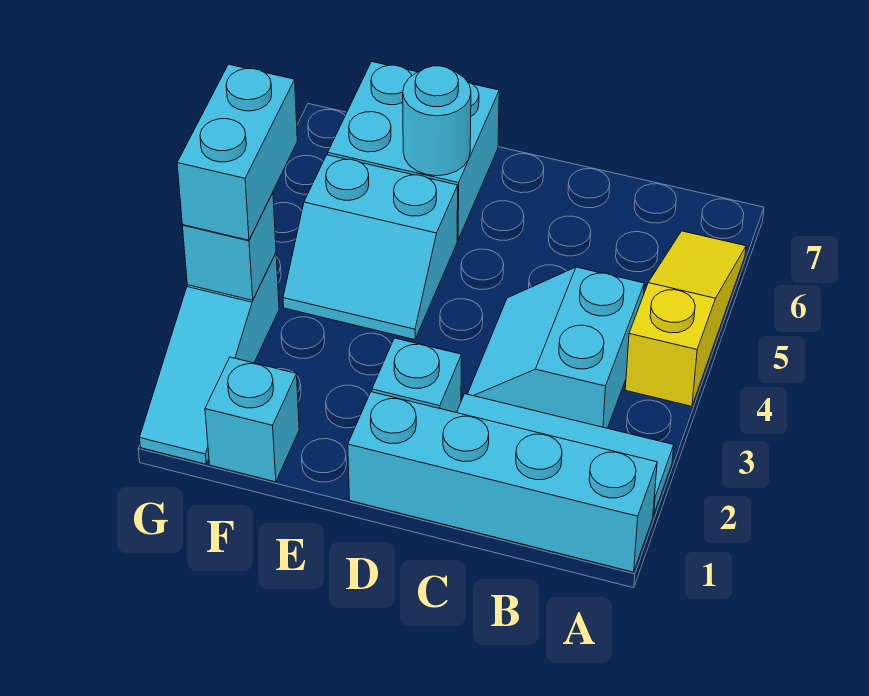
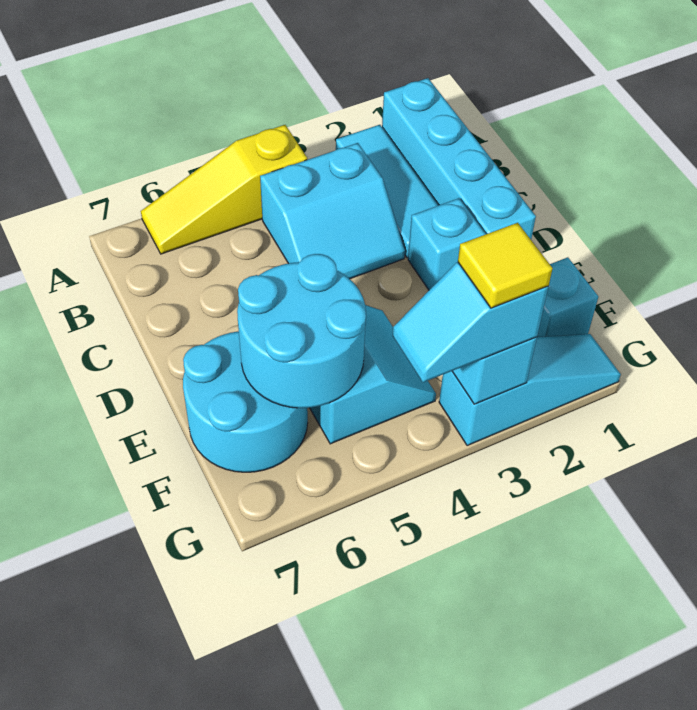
cyan 2x2 brick [328,62,499,240] -> cyan 2x2 round brick [183,331,308,472]
cyan 1x1 round brick [403,66,471,176] -> cyan 2x2 round brick [237,254,366,408]
cyan 1x2 brick [177,64,297,240] -> cyan 1x2 slope [393,262,548,382]
none -> yellow 1x1 tile [458,223,553,308]

